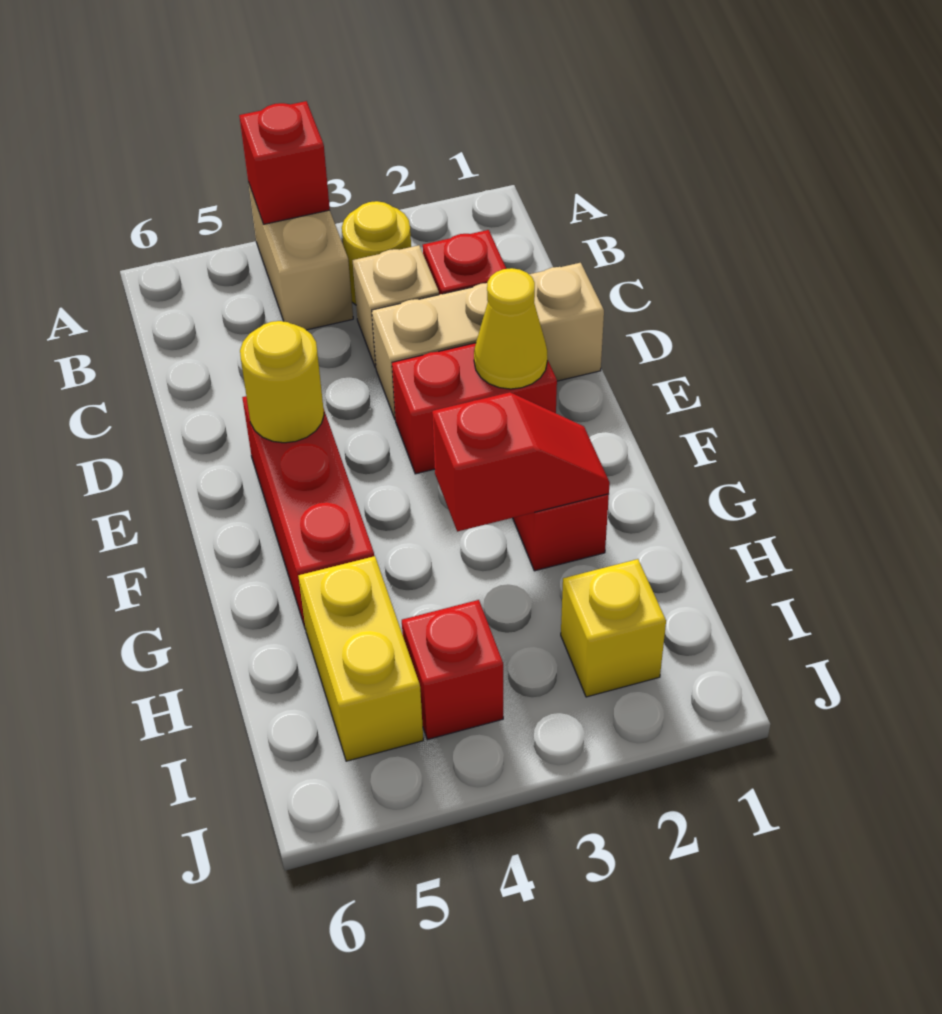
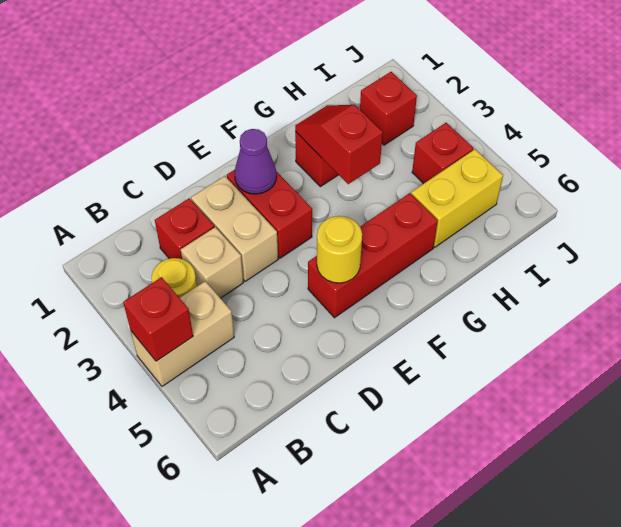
tan 1x3 brick [372,263,604,420] -> tan 1x2 brick [191,176,278,282]
yellow 1x1 cone [474,268,547,389] -> purple 1x1 cone [234,129,276,194]
yellow 1x1 brick [561,559,666,697] -> red 1x1 brick [360,72,417,145]

